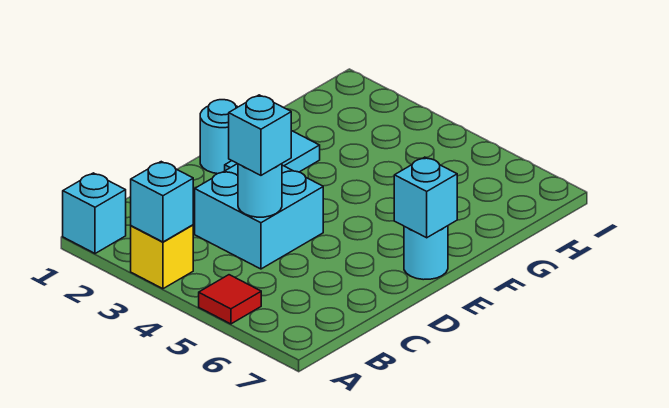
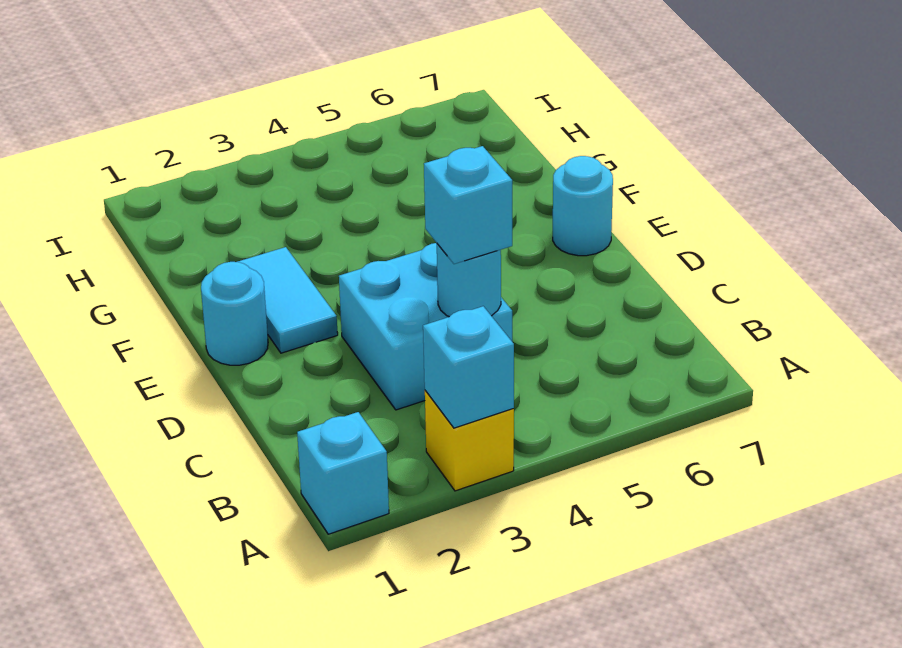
red 1x1 tile [199,275,261,324] -> none
cyan 1x1 brick [394,157,457,238] -> none

